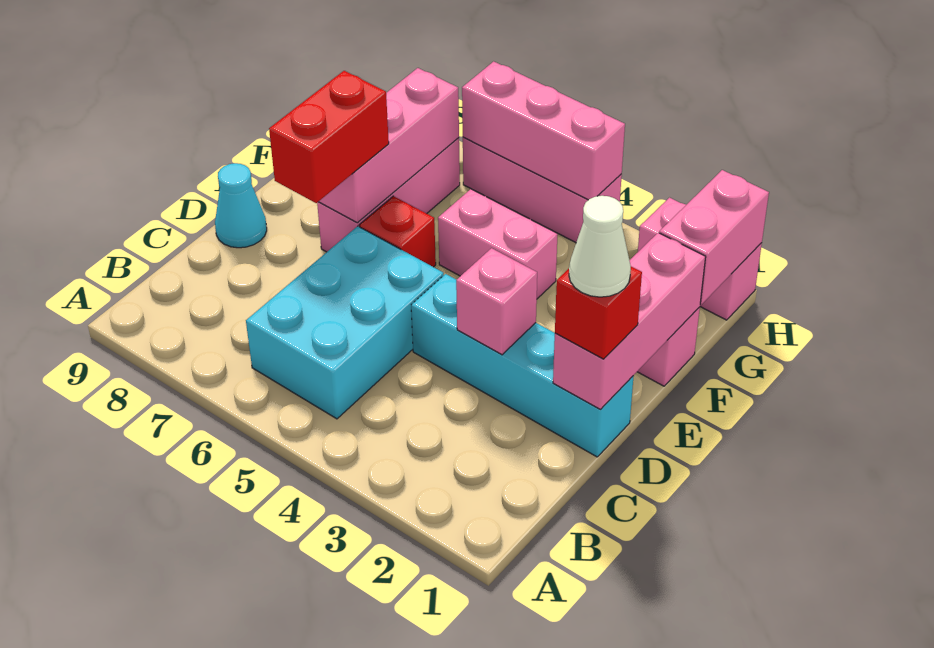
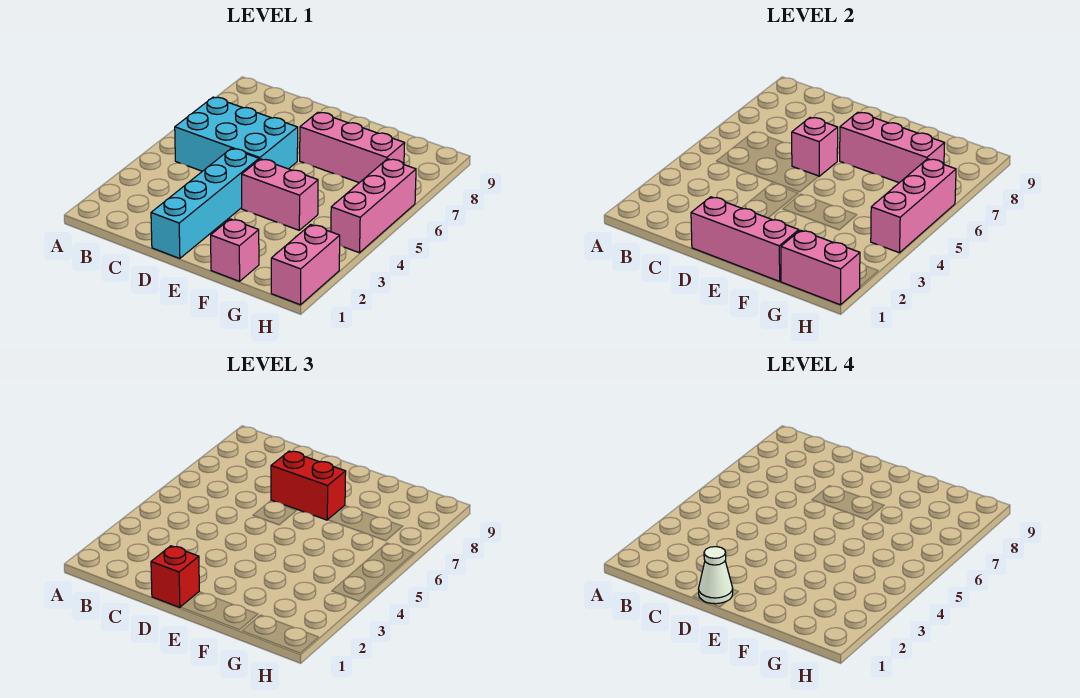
pink 1x1 brick [456,248,537,355] -> pink 1x1 brick moved to [792,117,838,176]
cyan 1x1 cone [215,163,267,248] -> none
red 1x1 brick [360,196,436,267] -> none
pink 1x2 brick [438,189,558,299] -> pink 1x2 brick turned to [242,159,318,230]

